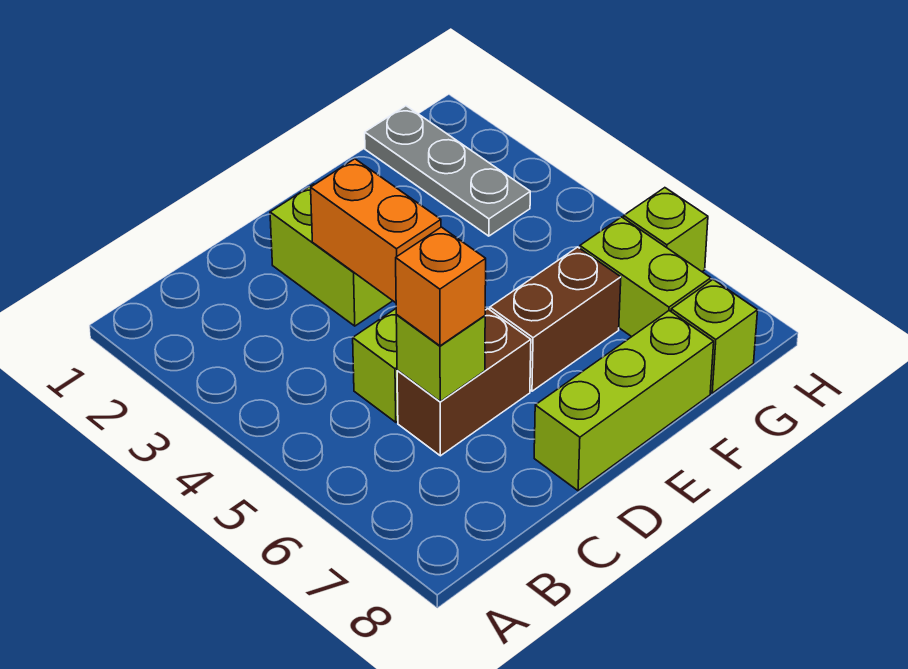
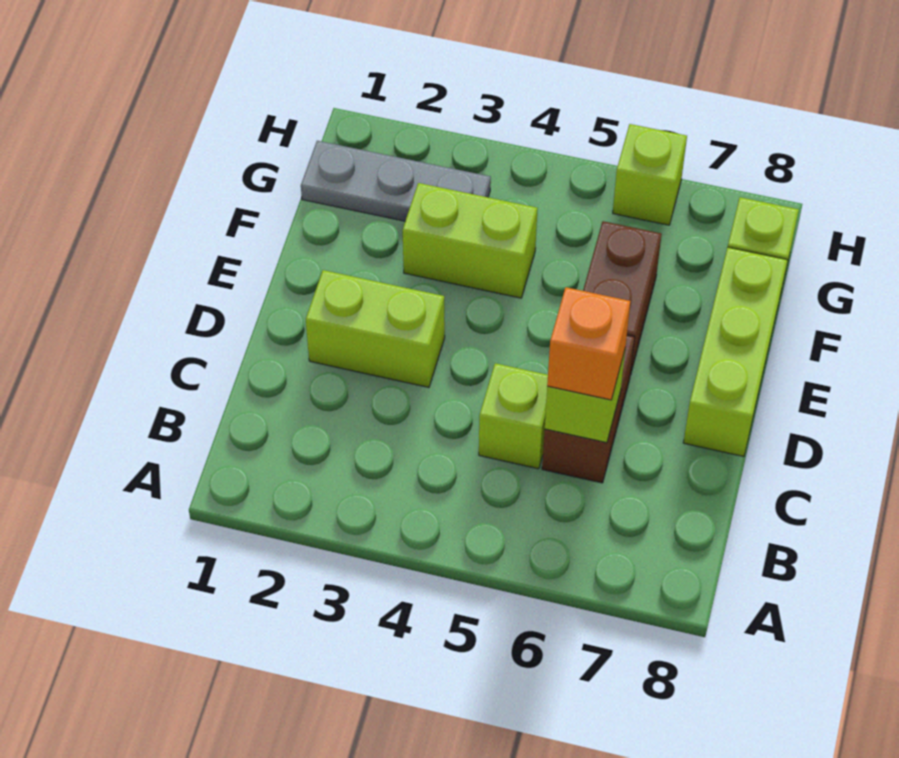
orange 1x2 brick [311,159,441,303] -> none
lime 1x2 brick [580,217,711,337] -> lime 1x2 brick moved to [402,183,538,298]

